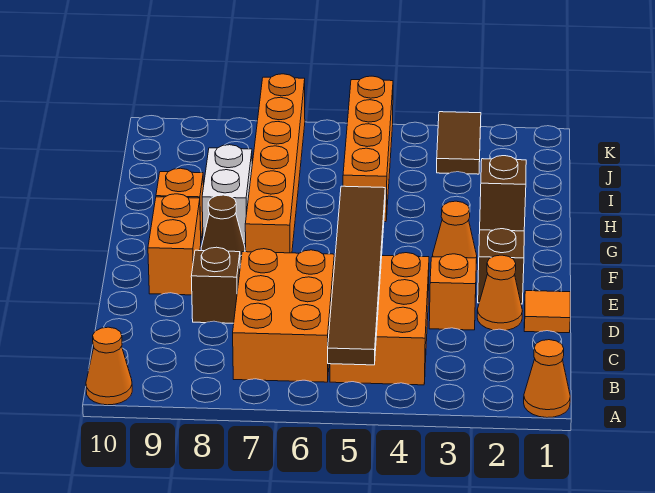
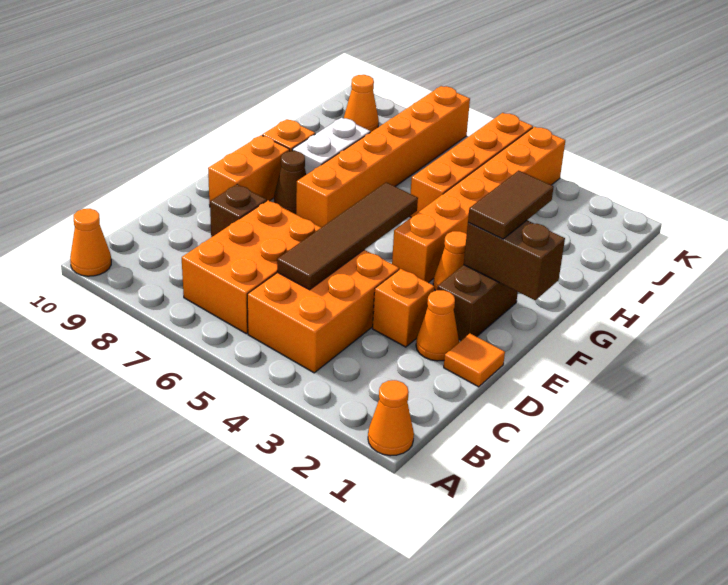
brown 1x6 tile [328,186,385,365] -> brown 1x4 tile [277,182,418,290]
brown 1x1 brick [480,156,526,231] -> brown 1x2 brick [464,220,565,300]
none -> orange 1x6 brick [392,127,565,283]
brown 1x2 tile [437,112,481,174] -> brown 1x2 tile moved to [468,171,554,239]
none -> orange 1x1 cone [344,75,379,132]

